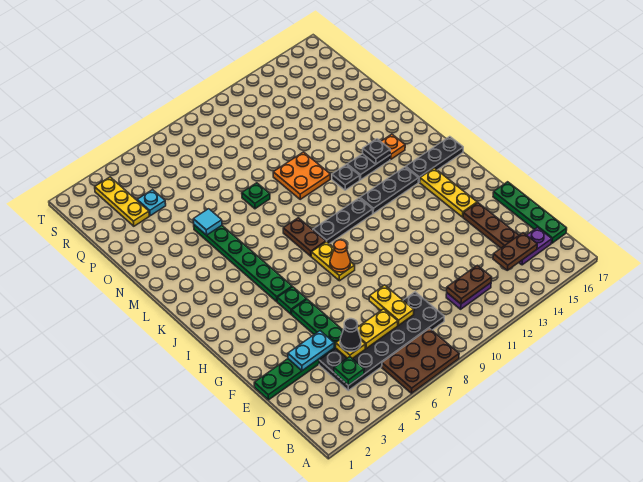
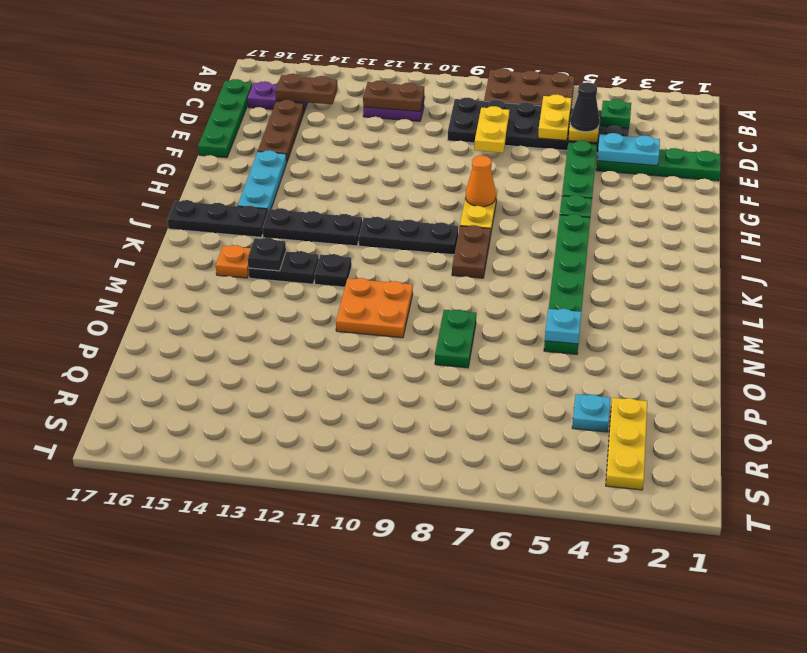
yellow 1x2 plate [357,309,398,348] -> yellow 1x2 plate turned to [538,94,572,140]
yellow 1x3 plate [420,168,477,217] -> cyan 1x3 plate [238,150,287,212]
cyan 1x1 tile [193,209,222,235] -> cyan 1x1 plate [545,309,581,344]
green 1x1 plate [242,183,270,209] -> green 1x2 plate [435,310,476,368]

